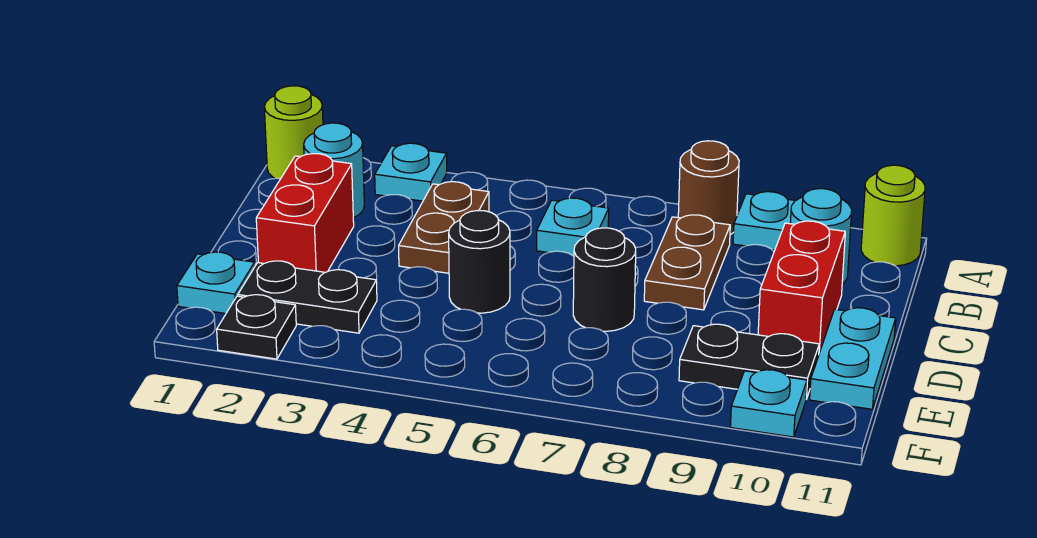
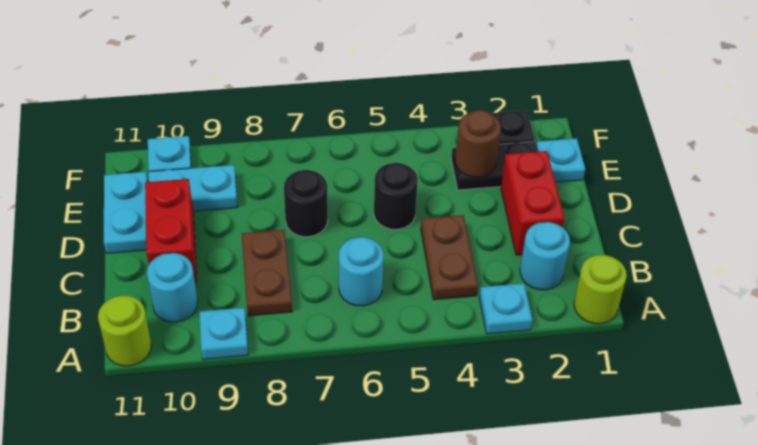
brown 1x1 round brick [678,141,739,235] -> brown 1x1 round brick moved to [455,110,501,177]
cyan 1x1 plate [537,198,609,256] -> cyan 1x1 round brick [339,237,384,306]
black 1x2 plate [679,324,819,399] -> cyan 1x2 plate [148,165,238,211]

